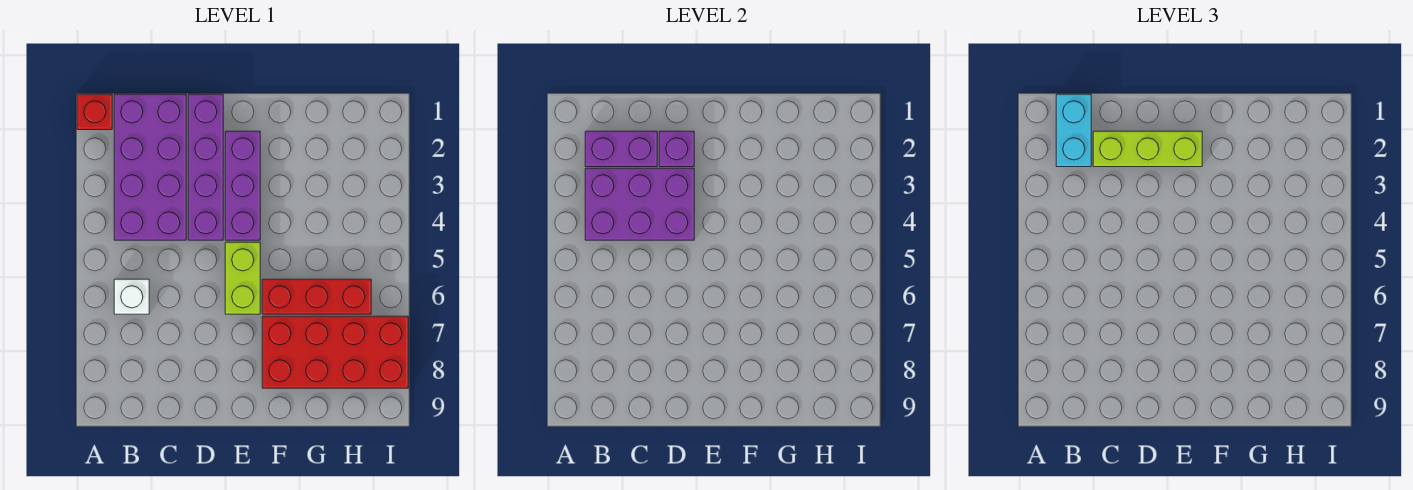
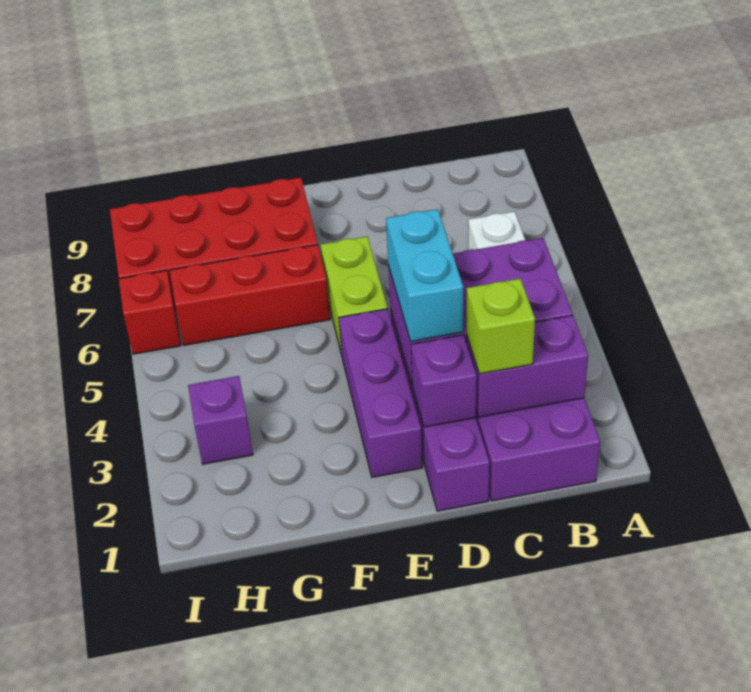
red 1x1 brick [77,94,112,130] -> red 1x1 brick moved to [119,270,181,354]
cyan 1x2 brick [1056,94,1091,167] -> cyan 1x2 brick moved to [386,209,463,341]
lime 1x3 brick [1093,131,1202,167] -> lime 1x1 brick [466,279,535,374]
none -> purple 1x1 brick [188,376,253,464]

